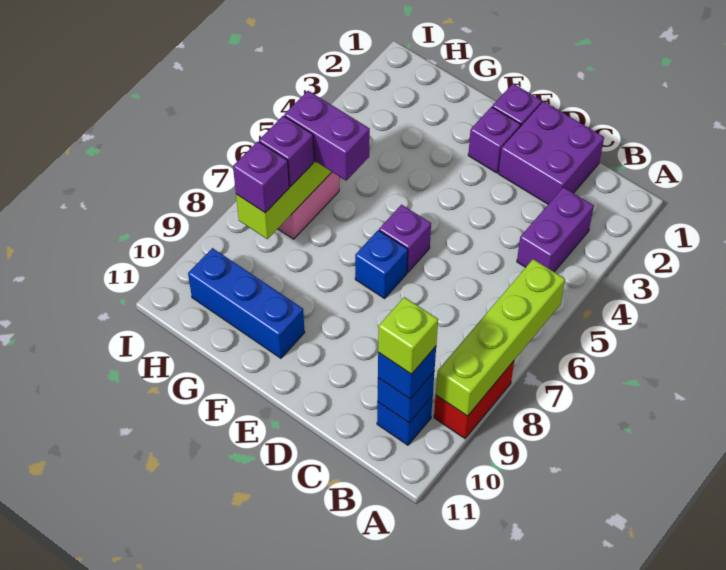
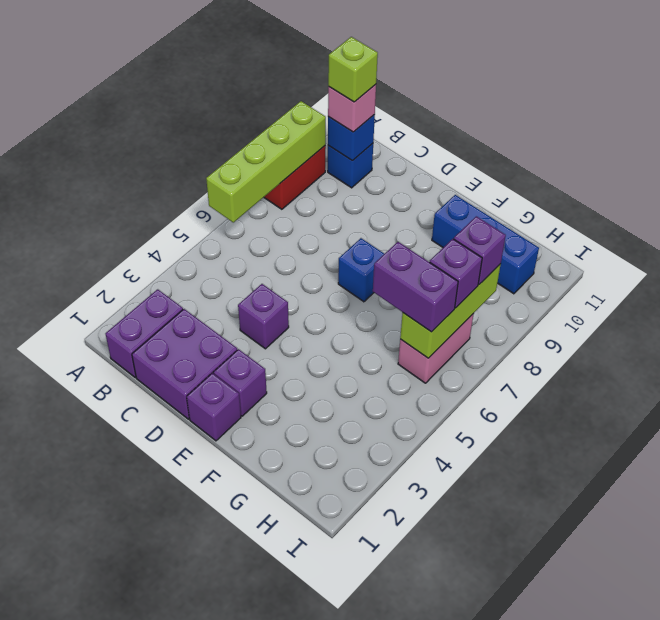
purple 1x2 brick [517,187,594,272] -> purple 1x2 brick moved to [106,289,183,377]
blue 1x1 brick [378,347,436,399] -> pink 1x1 brick [328,85,376,132]
purple 1x1 brick [379,205,431,272] -> purple 1x1 brick moved to [238,284,289,349]

